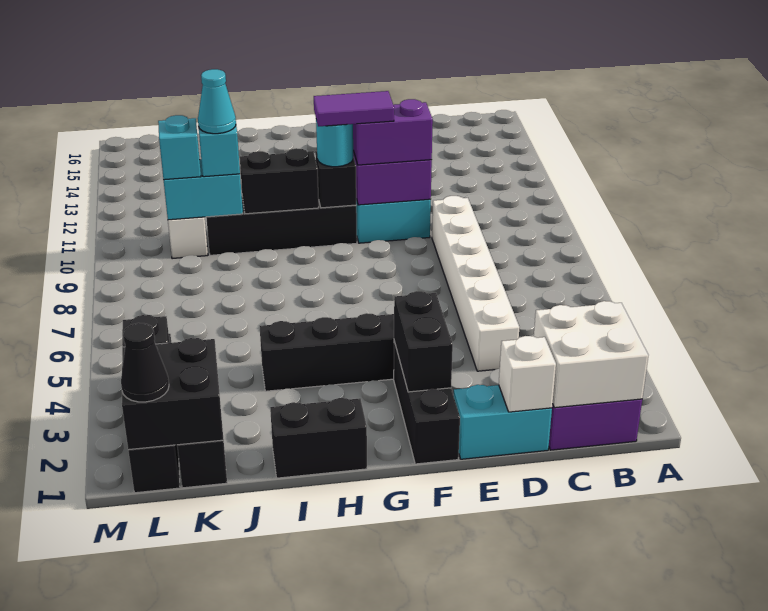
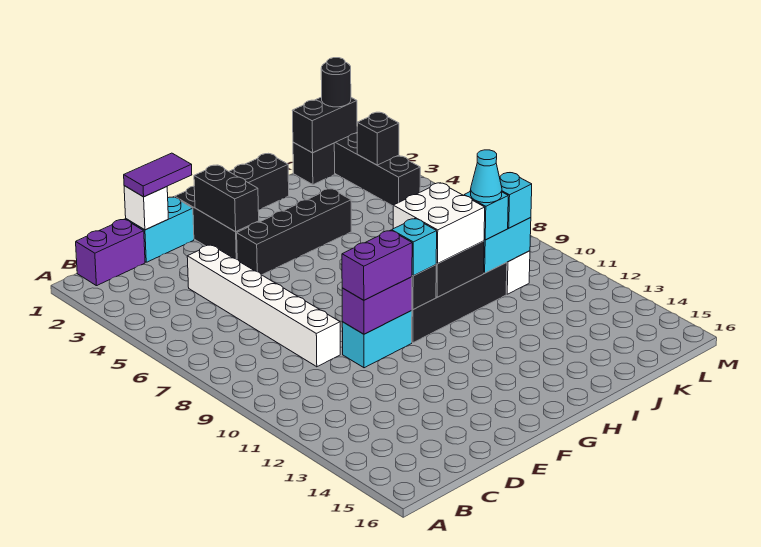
white 2x2 brick [534,301,648,408] -> white 2x2 brick moved to [393,183,485,264]
purple 1x2 tile [314,91,394,126] -> purple 1x2 tile moved to [124,153,192,197]
cyan 1x1 round brick [316,120,353,167] -> cyan 1x1 brick [392,219,437,276]
black 2x2 brick [122,338,223,450] -> black 1x2 brick [292,97,357,153]
black 1x1 cone [121,323,169,402] -> black 1x1 round brick [321,58,351,107]

